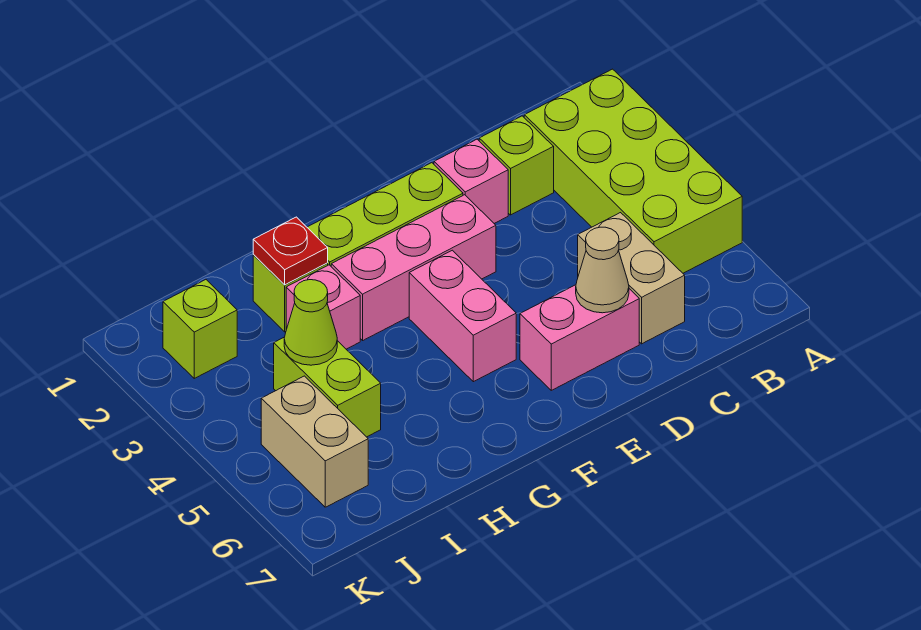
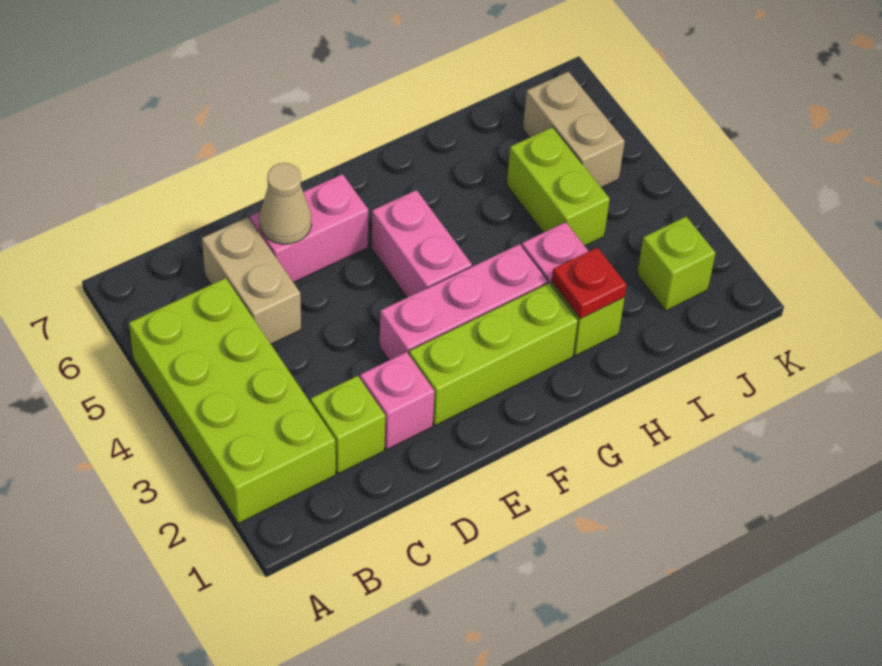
lime 1x1 cone [284,280,337,365] -> none

